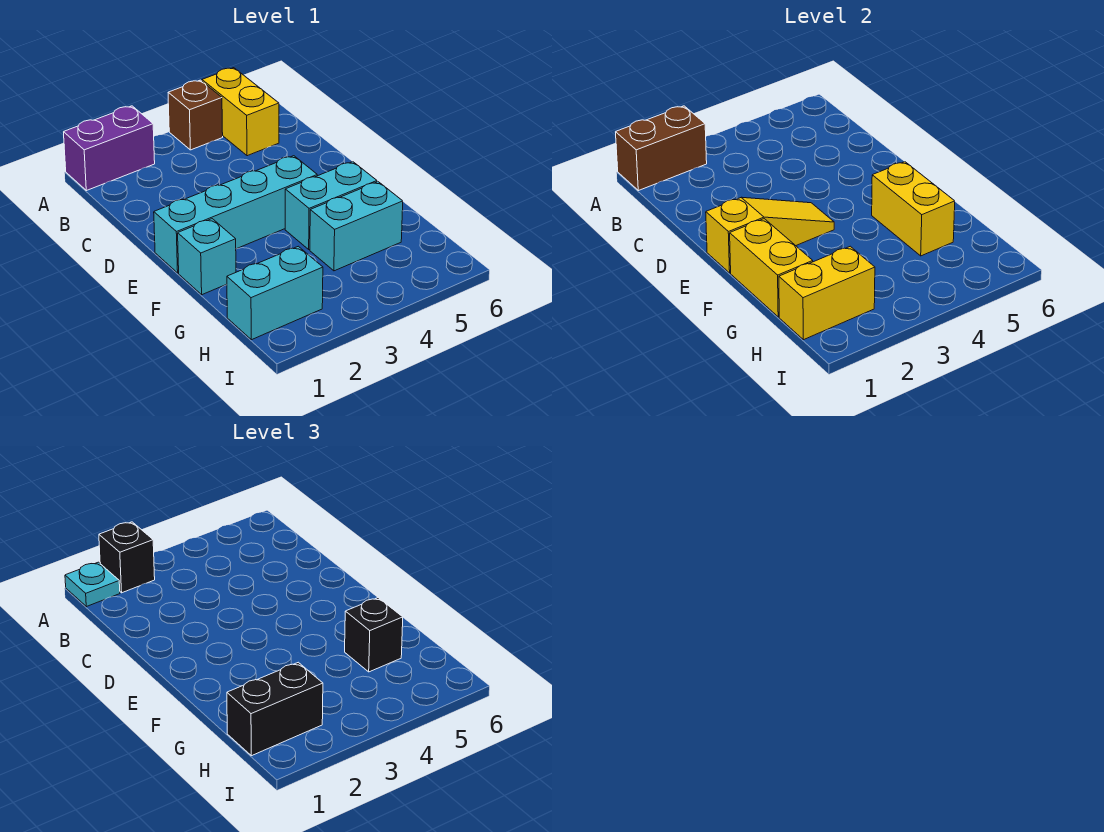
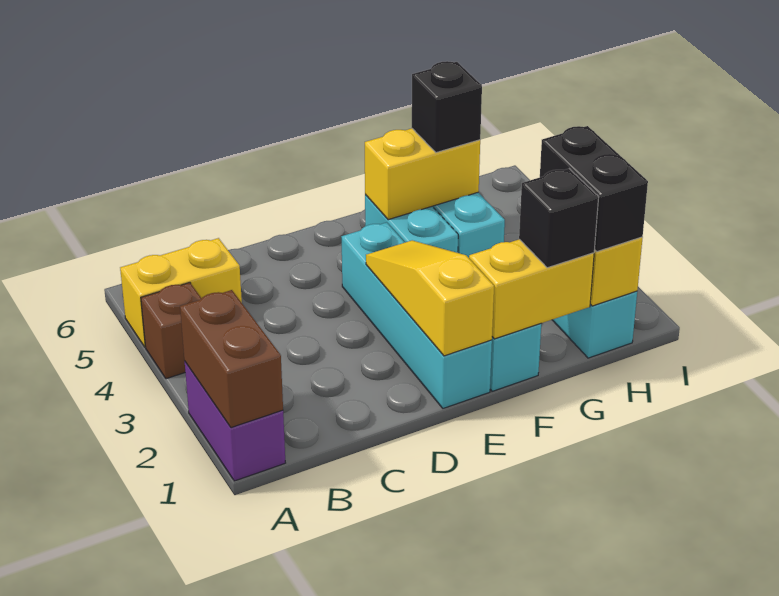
cyan 1x1 plate [65,562,120,607] -> none
black 1x1 brick [99,522,155,593] -> black 1x1 brick moved to [519,169,599,268]

